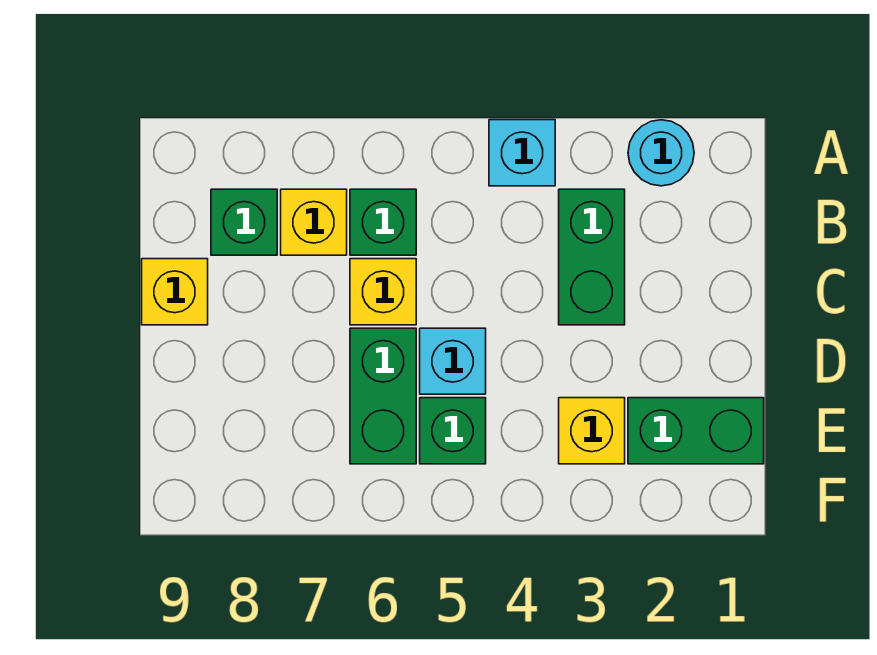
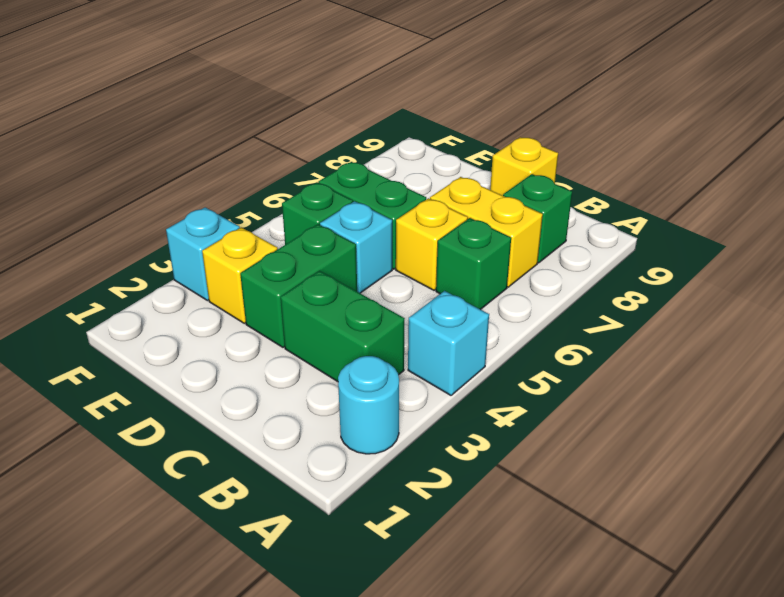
yellow 1x1 brick [281,189,347,255] -> yellow 1x2 brick [430,177,543,287]
green 1x2 brick [628,398,764,464] -> green 1x2 brick moved to [240,224,357,347]
none -> cyan 1x1 brick [166,207,240,301]

